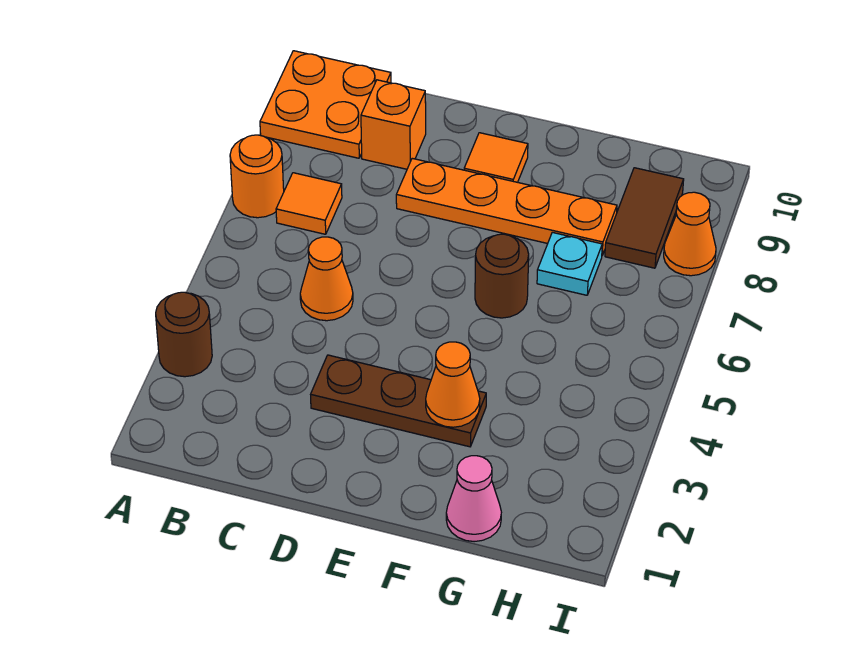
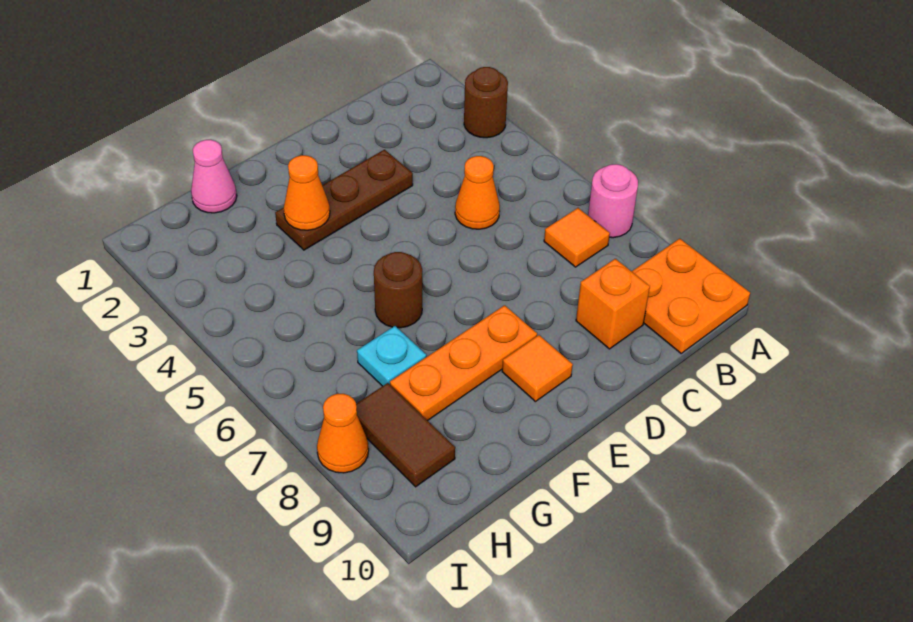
orange 1x1 round brick [230,135,284,218] -> pink 1x1 round brick [588,164,638,238]
orange 1x4 plate [396,158,617,255] -> orange 1x3 plate [390,305,537,421]

